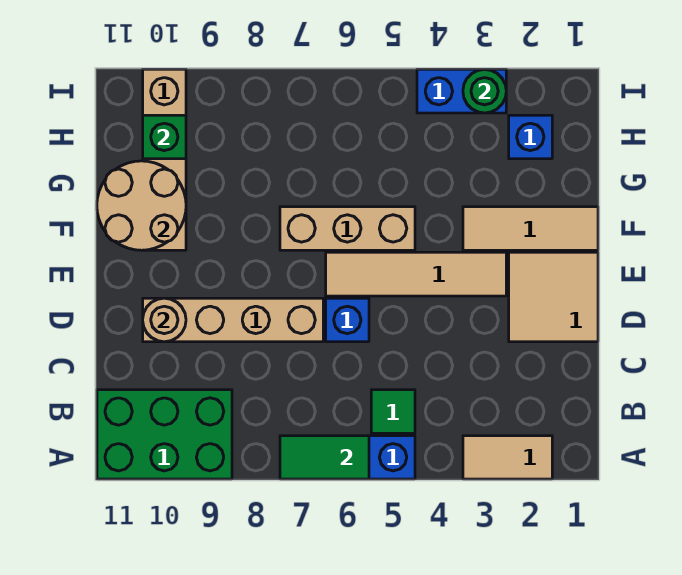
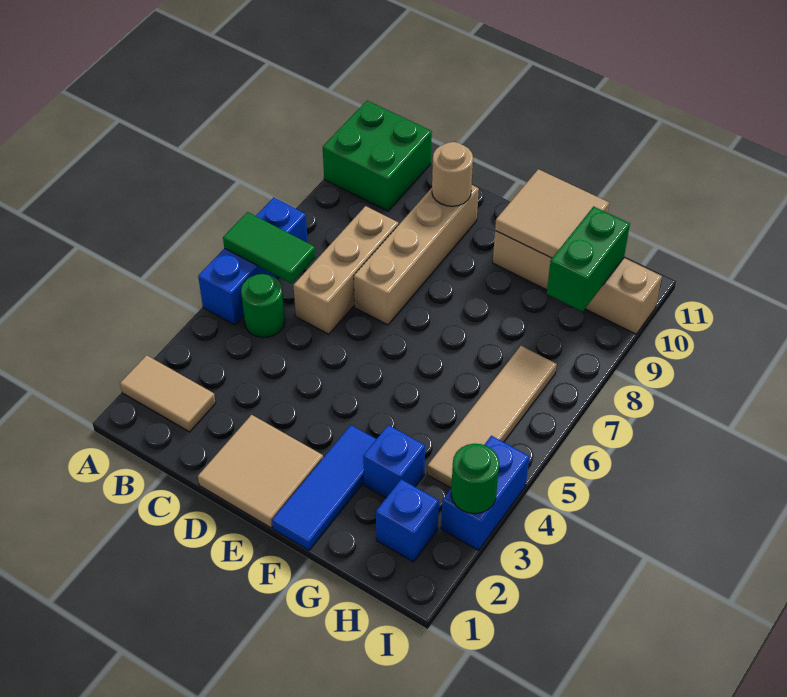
tan 1x2 tile [463,436,552,479] -> tan 1x2 tile turned to [120,355,216,432]
green 1x2 tile [280,436,369,479] -> green 1x2 tile turned to [223,212,316,283]
green 2x3 brick [97,390,232,479] -> green 2x2 brick [323,101,432,211]
green 1x1 tile [371,390,415,433] -> green 1x1 round brick [241,274,285,338]
blue 1x1 brick [326,298,369,342] -> blue 1x1 brick moved to [363,425,425,498]
tan 1x4 tile [326,252,506,296] -> tan 1x4 tile moved to [427,346,557,488]
tan 1x3 tile [463,207,598,250] -> blue 1x3 tile [272,425,376,550]
tan 1x3 brick [280,207,415,250] -> tan 1x3 brick moved to [293,206,399,334]
tan 2x2 round brick [97,161,186,250] -> tan 2x2 tile [495,169,609,258]
green 1x1 brick [143,115,186,159] -> green 1x2 brick [547,206,630,311]

